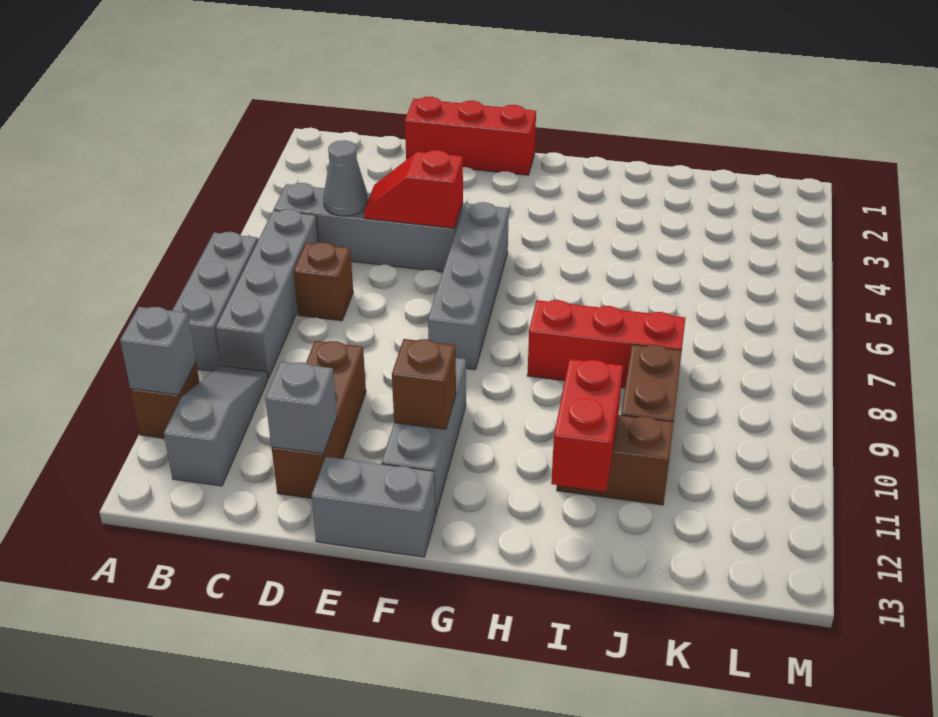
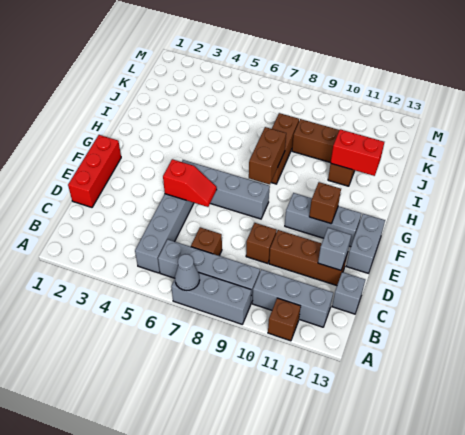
grey 1x1 brick [120,307,196,395] -> grey 1x1 brick moved to [332,272,365,314]
grey 1x3 slope [164,366,268,486] -> grey 1x3 brick [252,269,333,327]
grey 1x1 cone [323,140,368,216] -> grey 1x1 cone moved to [175,254,200,290]
red 1x2 slope [364,150,463,228] -> red 1x2 slope turned to [163,159,217,207]
none -> brown 1x1 brick [246,223,277,264]
none -> brown 1x2 brick [249,127,286,184]
red 1x3 brick [527,300,685,388] -> brown 1x3 brick [271,113,299,184]

